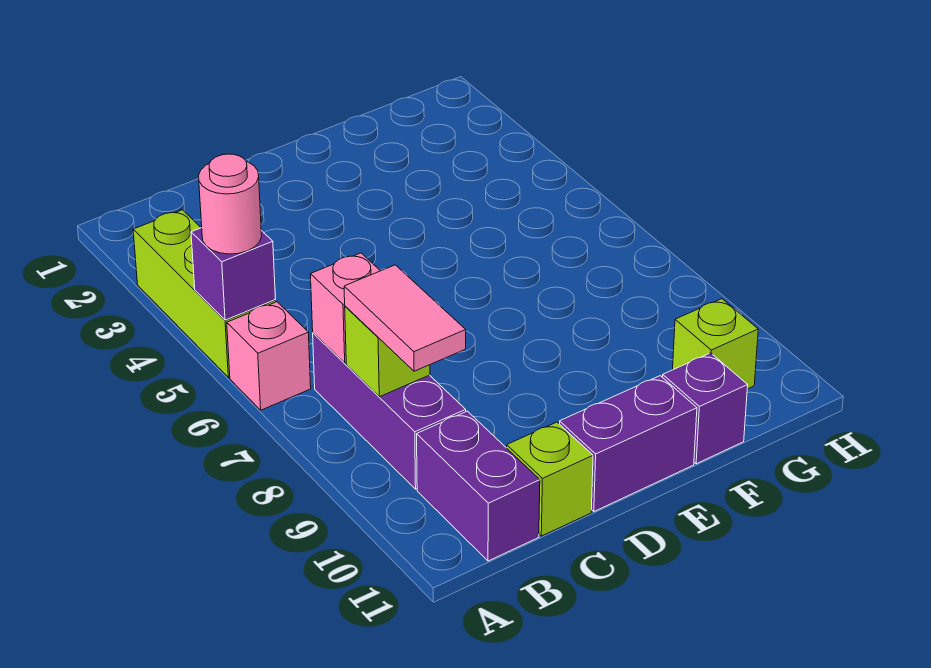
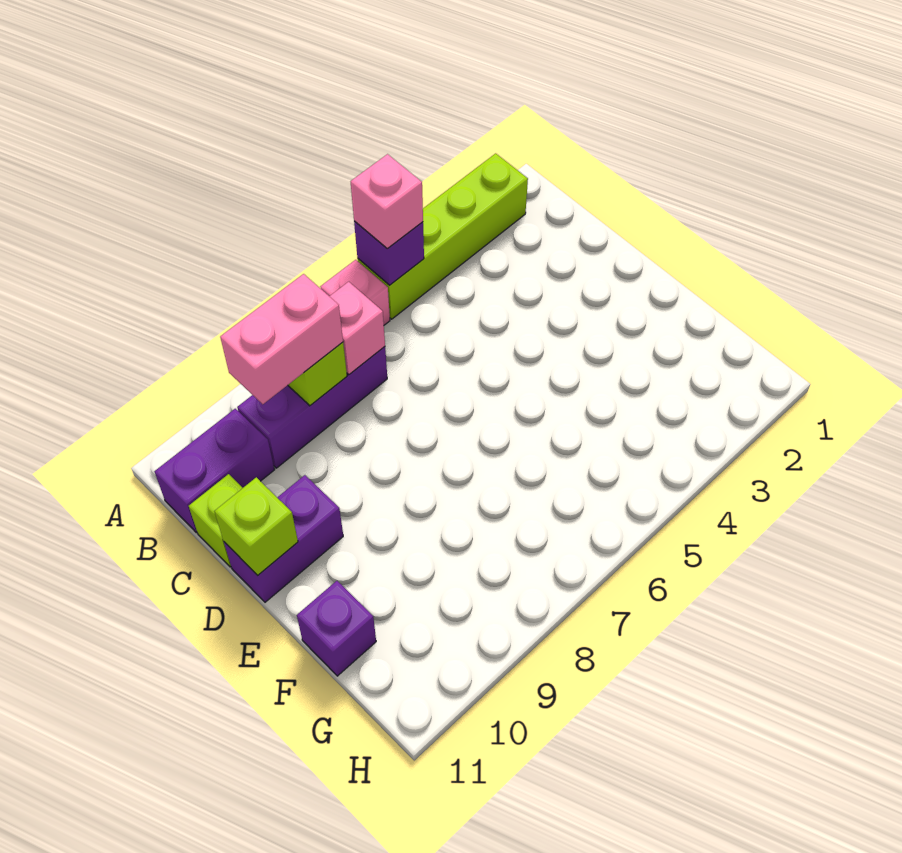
lime 1x3 brick [133,210,276,378] -> lime 1x4 brick [358,153,528,319]
pink 1x1 round brick [199,154,262,254] -> pink 1x1 brick [351,154,423,248]
pink 1x2 tile [344,265,466,371] -> pink 1x2 brick [220,274,343,404]
purple 1x2 brick [560,376,697,511] -> purple 1x2 brick turned to [224,475,343,602]
lime 1x1 brick [673,299,758,389] -> lime 1x1 brick moved to [214,477,298,575]

